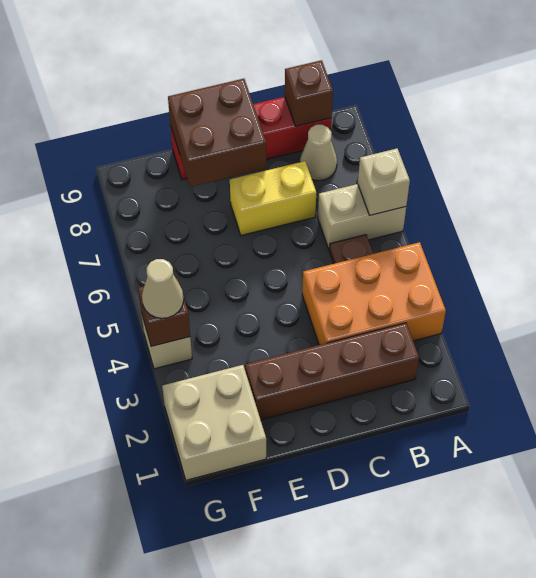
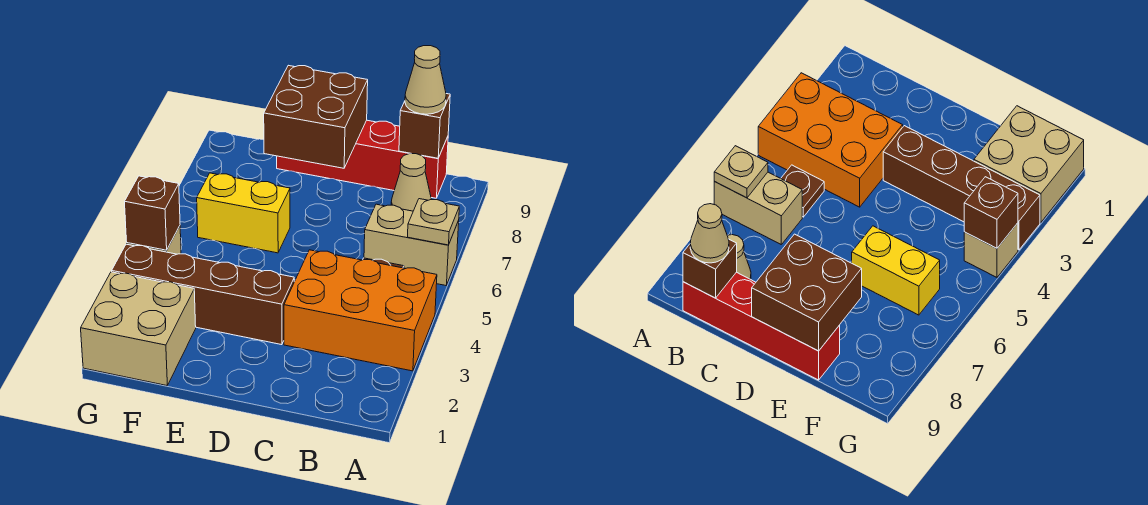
tan 1x1 brick [358,149,410,215] -> tan 1x1 plate [408,199,459,245]
brown 1x4 brick [245,323,419,420] -> brown 1x4 brick moved to [112,244,294,345]
yellow 1x2 brick [230,161,316,235] -> yellow 1x2 brick moved to [197,173,290,253]
tan 1x1 cone [142,259,184,318] -> tan 1x1 cone moved to [405,46,446,114]

